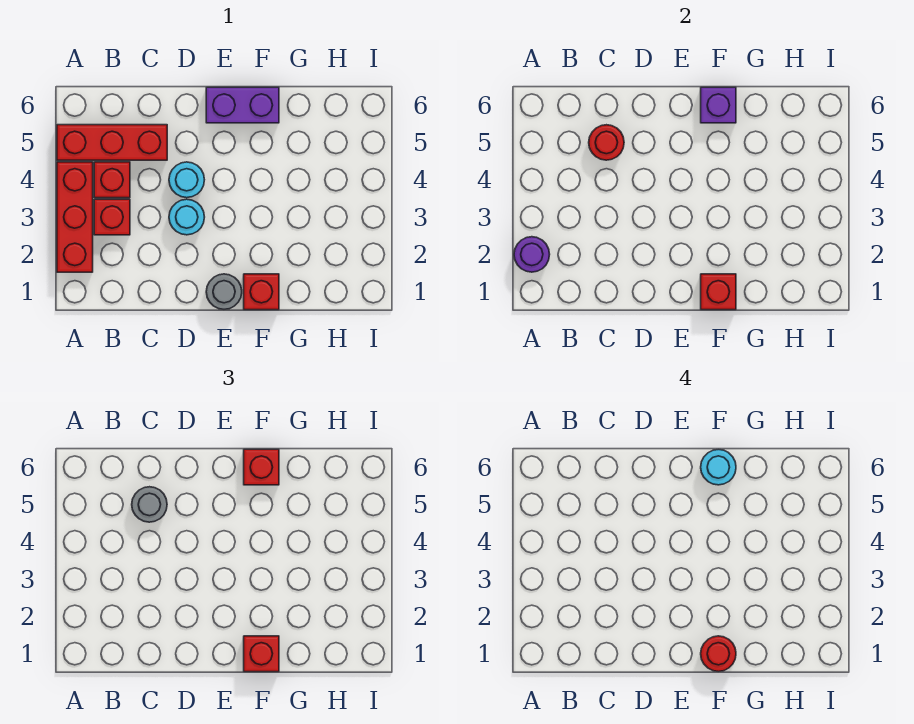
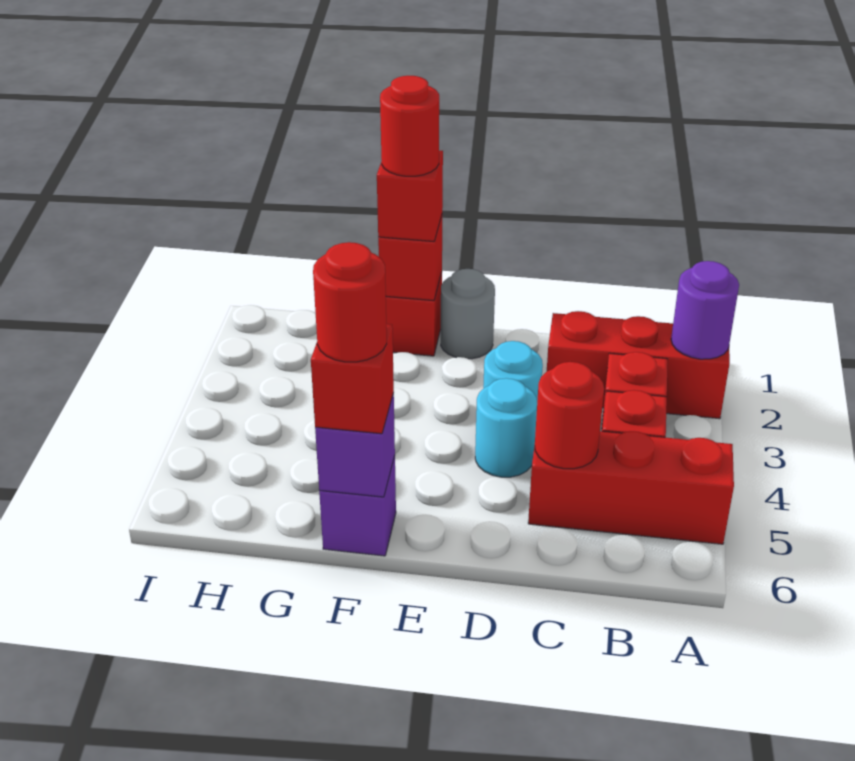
red 1x3 brick [57,162,93,272] -> red 1x3 brick turned to [547,311,730,419]
grey 1x1 round brick [132,487,167,522] -> none
purple 1x2 brick [206,87,279,123] -> purple 1x1 brick [319,456,396,556]
cyan 1x1 round brick [701,449,736,485] -> red 1x1 round brick [313,242,387,362]

